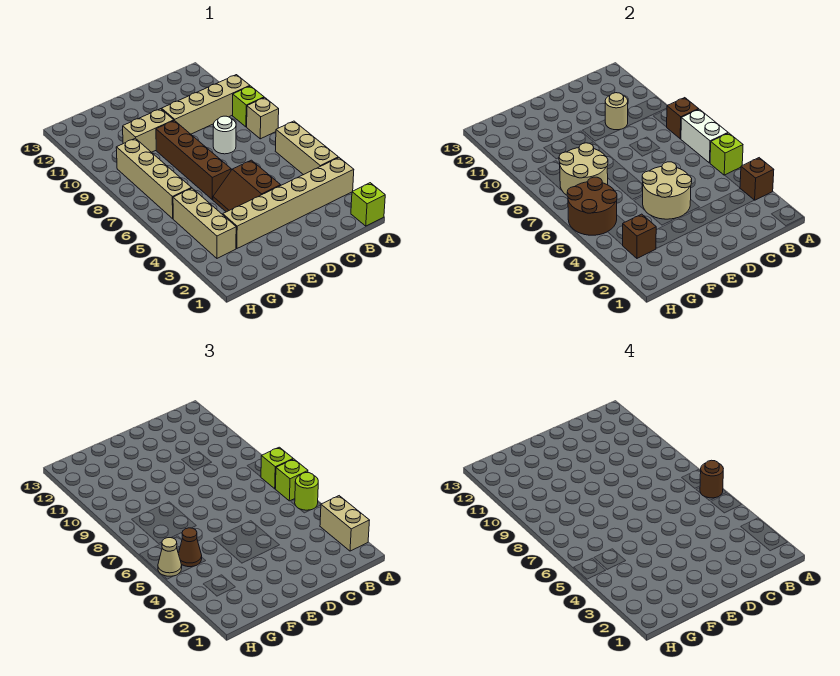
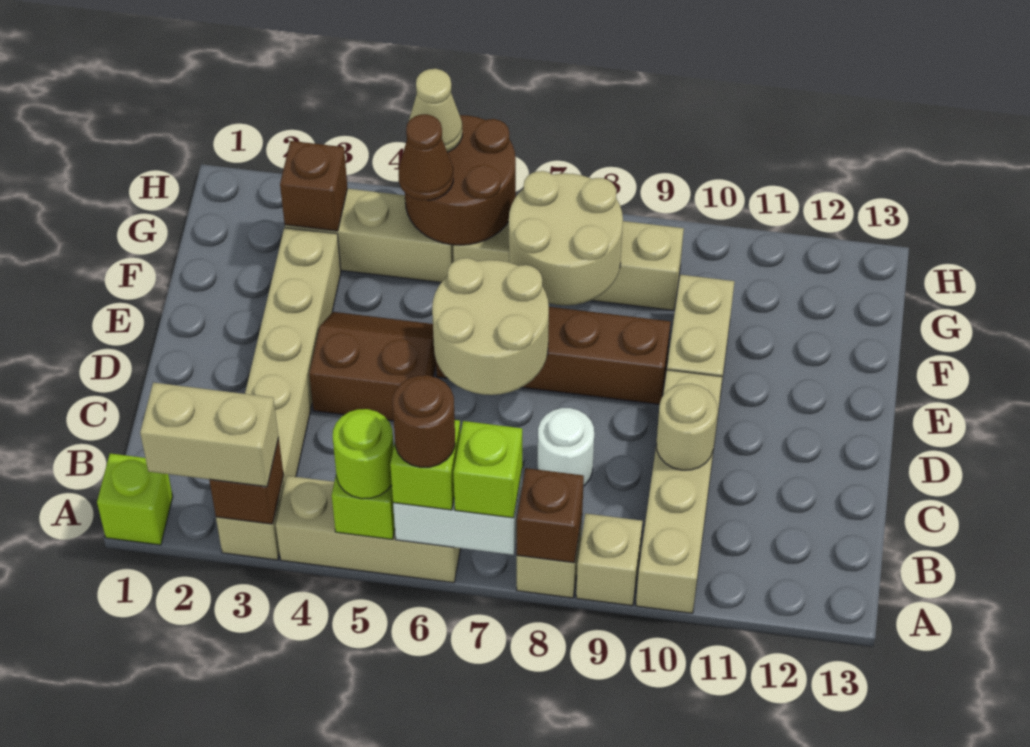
lime 1x1 brick [233,86,264,127] -> tan 1x1 brick [576,514,643,606]
tan 2x2 round brick [642,162,692,219] -> tan 2x2 round brick moved to [432,258,549,395]

